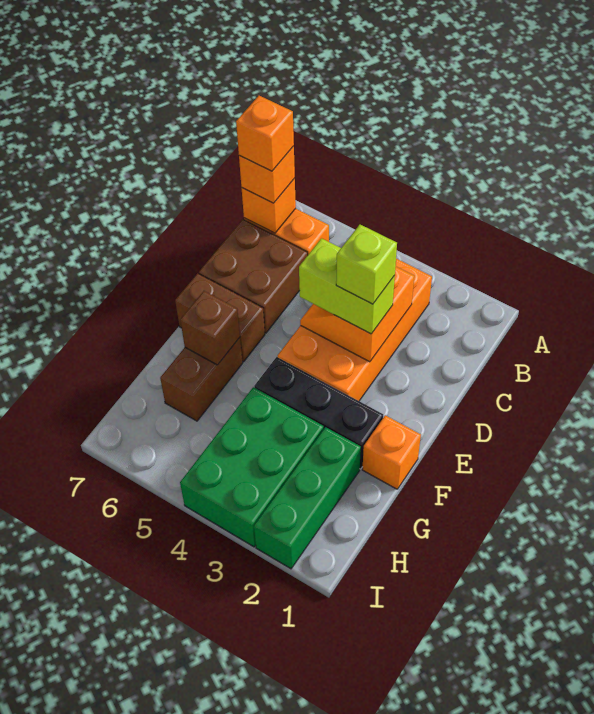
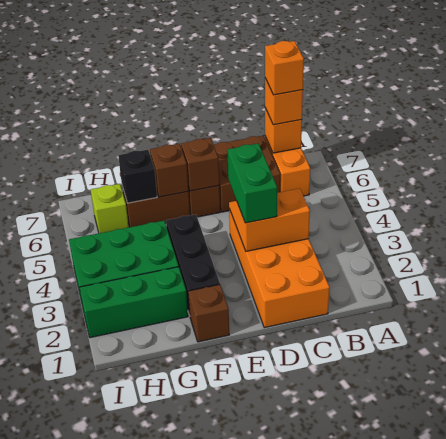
orange 2x4 brick [278,259,432,401] -> orange 2x4 brick turned to [229,209,330,328]
lime 1x2 brick [299,238,395,334] -> green 1x2 brick [227,143,277,223]
lime 1x1 brick [336,225,397,304] -> lime 1x1 brick moved to [91,184,129,233]
none -> brown 1x1 brick [181,138,219,191]
orange 1x1 brick [362,415,421,489] -> brown 1x1 brick [188,284,229,342]
none -> black 1x1 brick [118,150,157,203]

